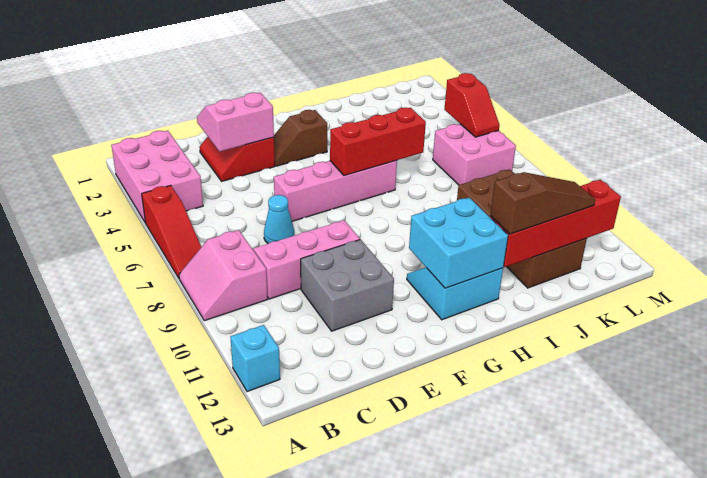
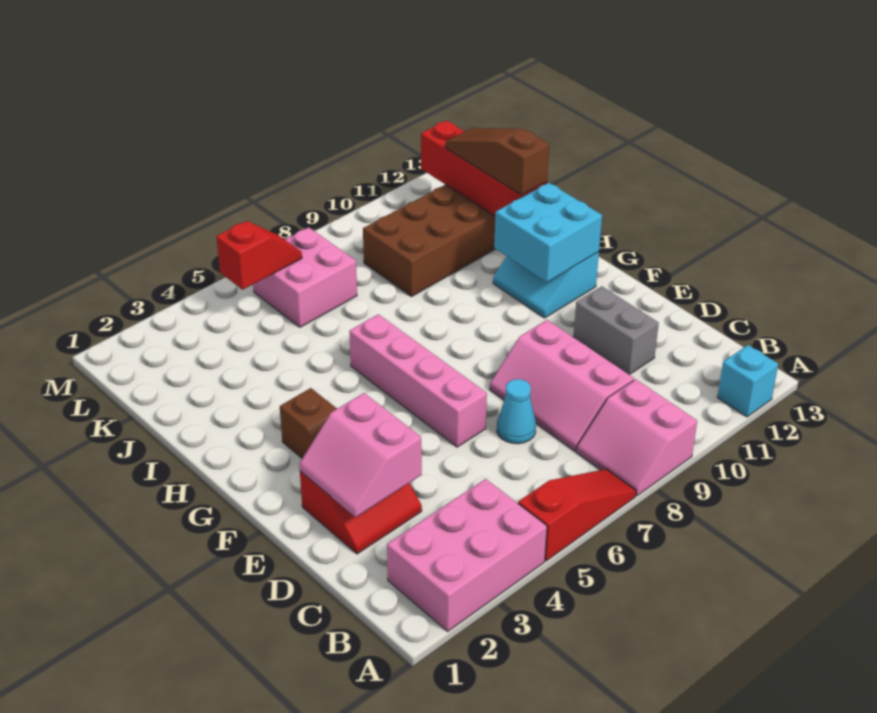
pink 2x2 slope [179,230,268,321] -> pink 2x2 slope turned to [576,379,697,496]
grey 2x2 brick [301,240,394,331] -> grey 1x2 brick [573,286,659,375]
red 1x3 brick [330,108,426,176] -> none

